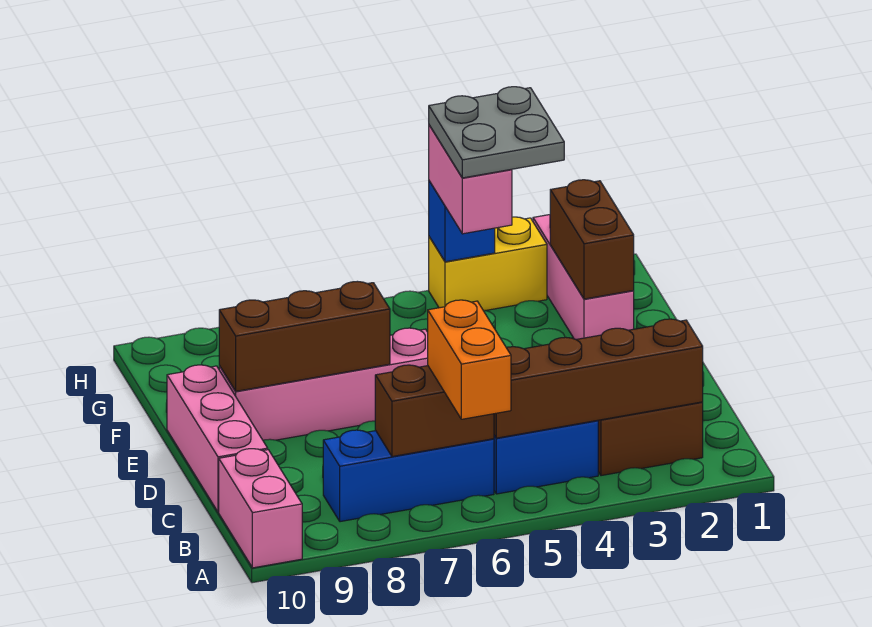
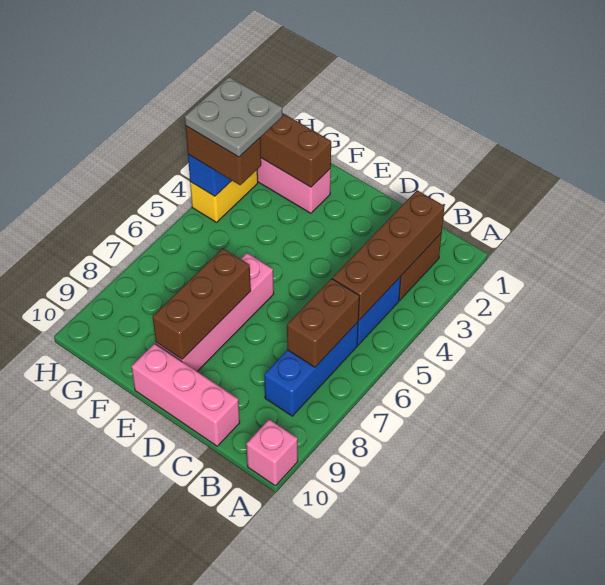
orange 1x2 brick [428,300,511,419] -> none
pink 1x2 brick [219,449,302,568] -> pink 1x1 brick [246,419,298,486]
pink 1x2 brick [429,125,512,234] -> brown 1x2 brick [186,126,261,185]

